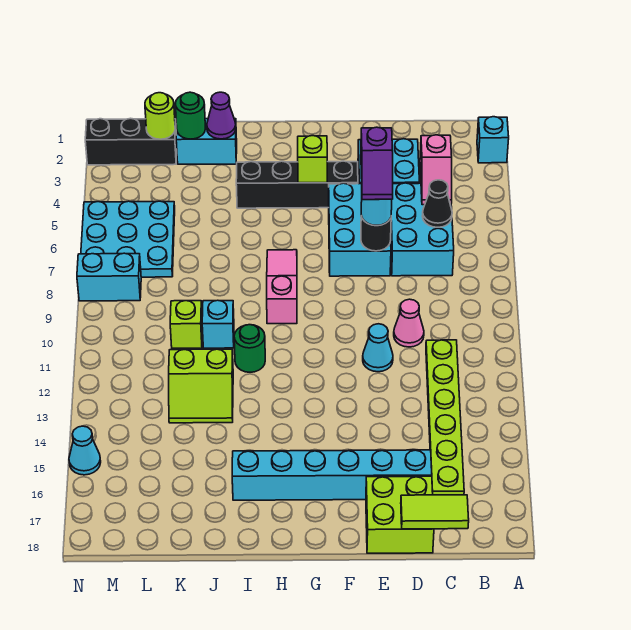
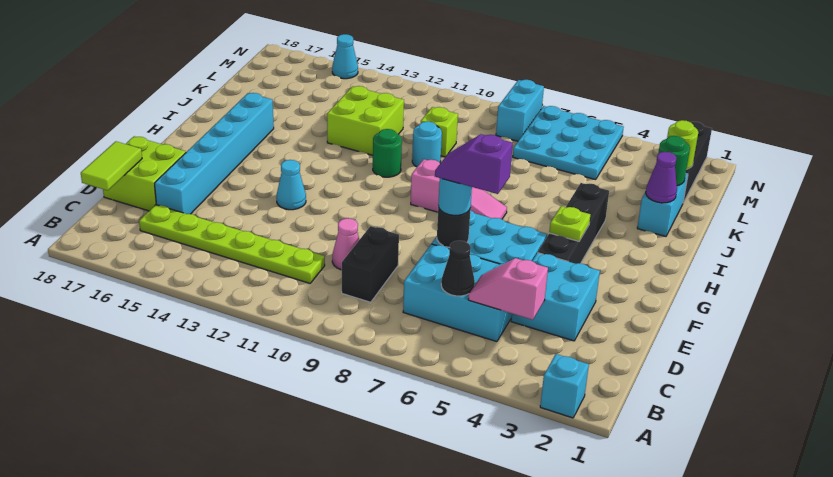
none -> black 1x2 brick [342,226,399,302]
cyan 1x1 cone [363,324,393,372] -> cyan 1x1 cone moved to [276,160,306,210]
lime 1x1 brick [298,136,327,183] -> lime 1x1 plate [549,206,590,241]
cyan 1x1 brick [202,300,234,348] -> cyan 1x1 round brick [412,122,442,167]
lime 2x2 slope [169,349,233,423] -> lime 2x2 brick [327,86,404,155]

